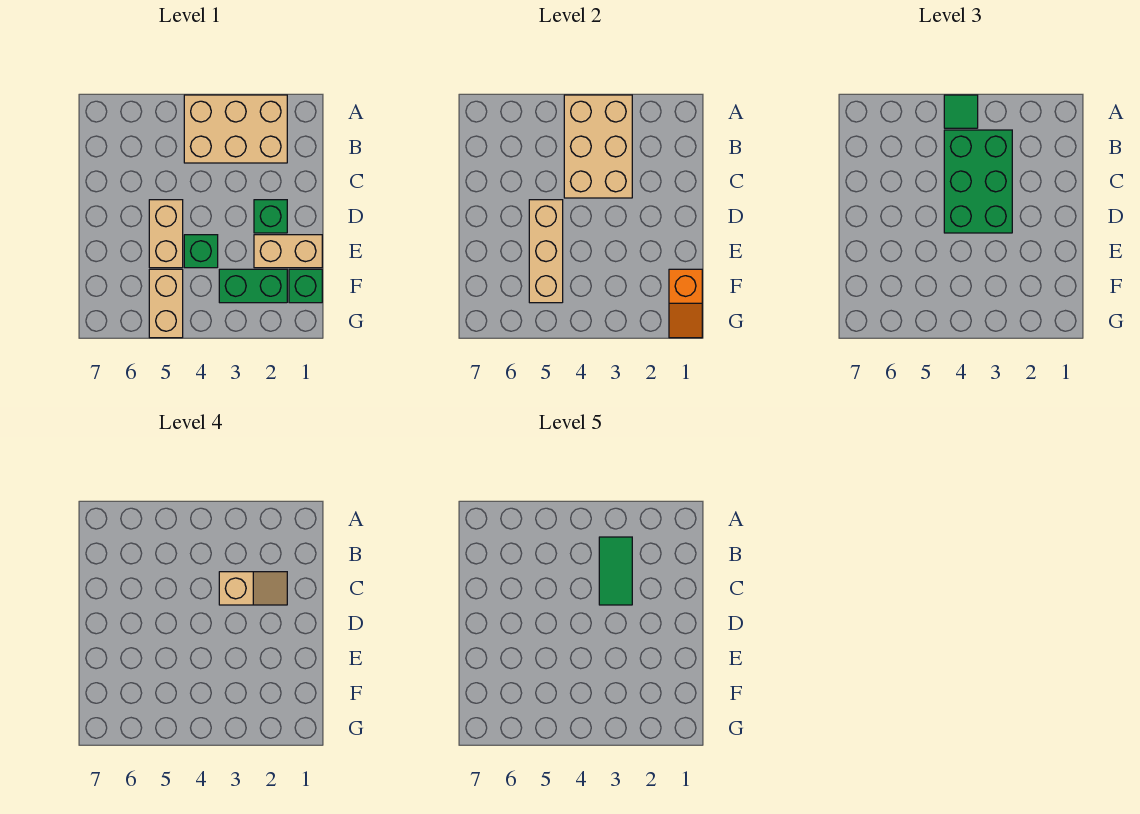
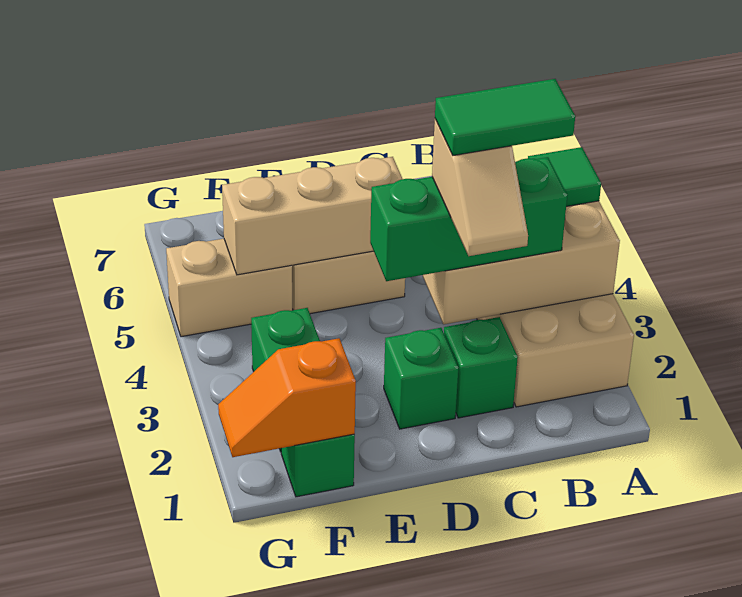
green 2x3 brick [944,130,1012,233] -> green 1x3 brick [370,157,567,281]
tan 1x2 brick [254,235,322,268] -> none
green 1x1 brick [184,235,218,268] -> green 1x1 brick moved to [444,317,518,418]

